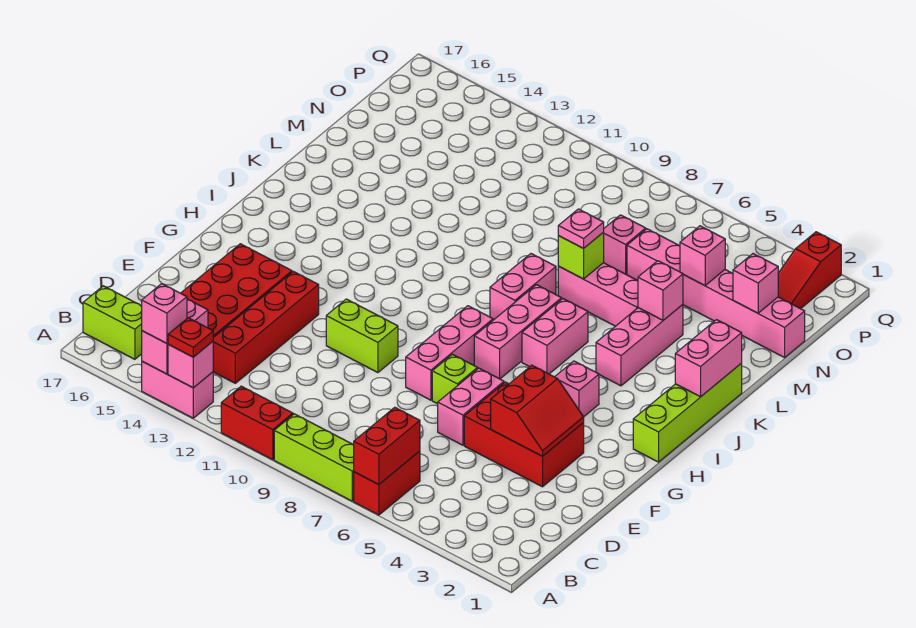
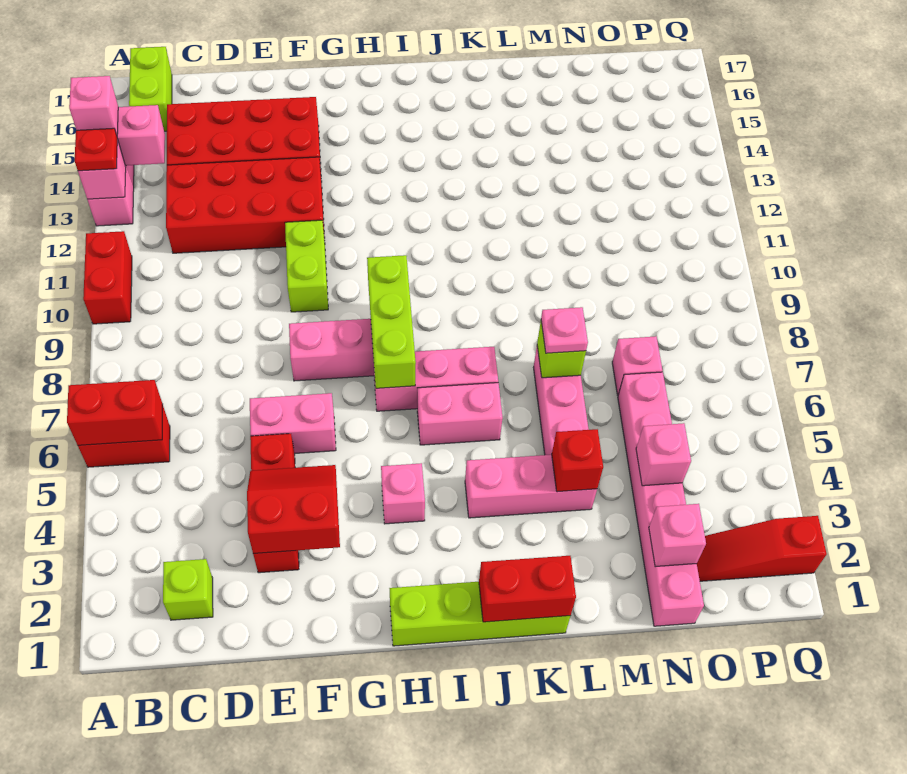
lime 1x3 brick [274,414,354,501] -> lime 1x3 brick moved to [367,255,416,388]
red 1x4 brick [213,271,319,383] -> red 2x4 brick [166,157,325,253]
red 2x3 brick [464,382,584,487] -> red 1x3 brick [250,434,299,573]
red 2x2 slope [491,365,584,456] -> red 2x2 slope turned to [247,465,340,554]
lime 1x1 brick [432,354,478,404] -> lime 1x1 brick moved to [163,559,213,620]
pink 1x2 brick [675,320,742,397] -> red 1x2 brick [479,556,576,622]
pink 1x2 brick [490,254,556,319] -> none
pink 1x1 brick [638,261,683,320] -> red 1x1 brick [552,429,603,492]

